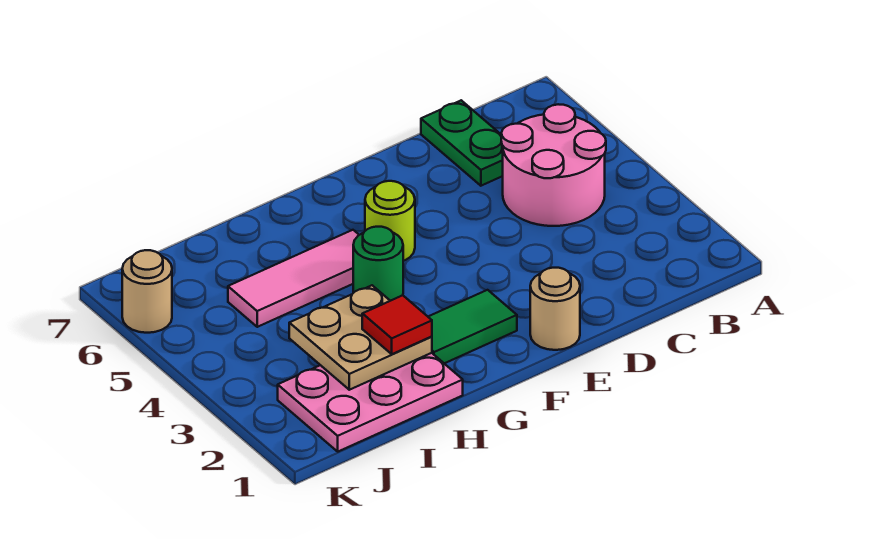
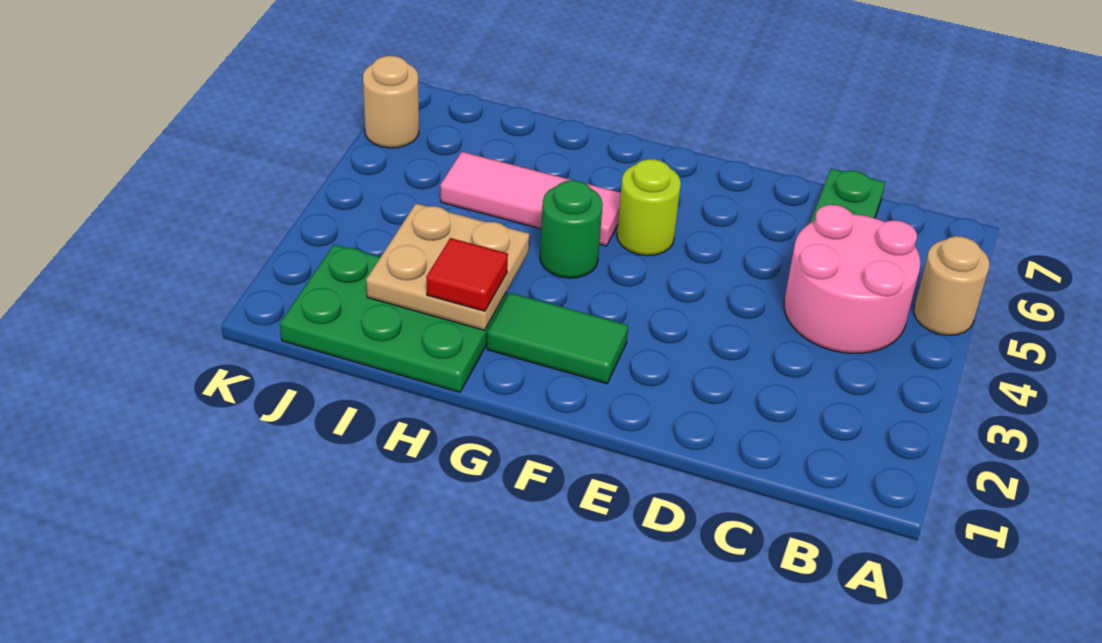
tan 1x1 round brick [530,268,580,350] -> tan 1x1 round brick moved to [914,236,989,335]
pink 2x3 plate [278,353,463,452] -> green 2x3 plate [280,244,507,392]

